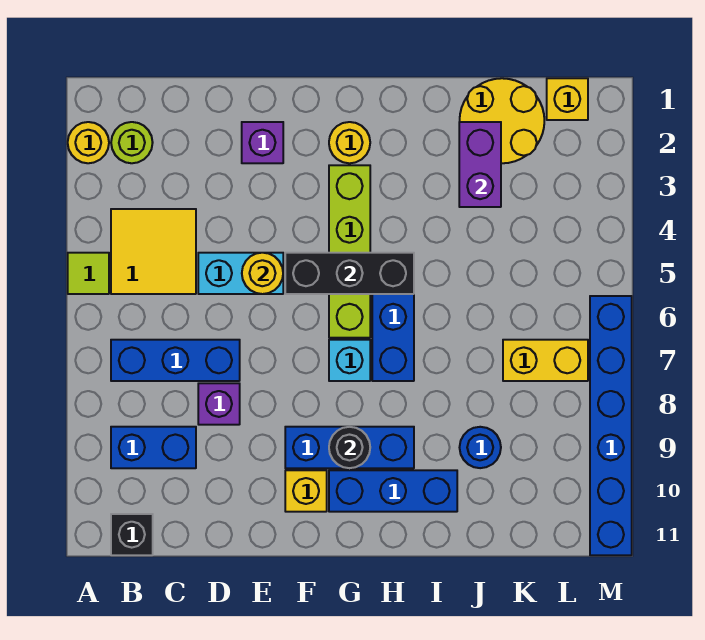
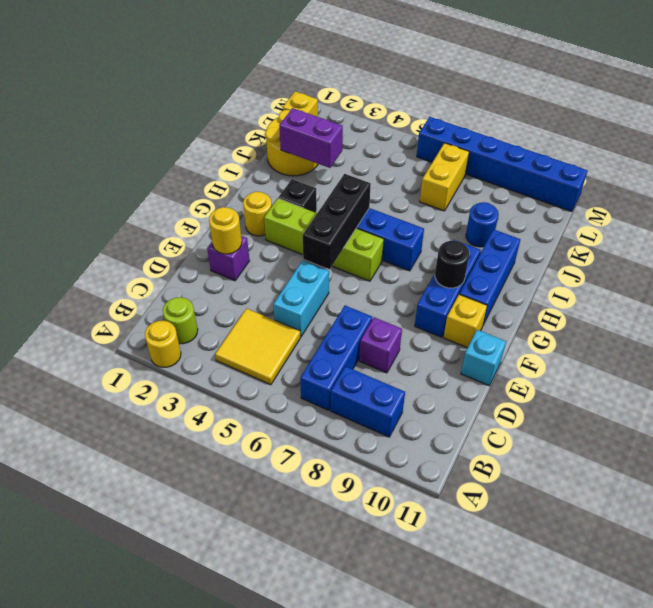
lime 1x1 tile [68,253,109,294] -> none
blue 1x2 brick [111,427,196,468] -> blue 1x2 brick turned to [331,366,405,437]
black 1x1 brick [111,514,153,555] -> black 1x1 brick moved to [278,179,317,213]
yellow 1x1 round brick [242,253,283,294] -> yellow 1x1 round brick moved to [209,207,242,254]
cyan 1x1 brick [329,340,370,381] -> cyan 1x1 brick moved to [461,330,506,386]

